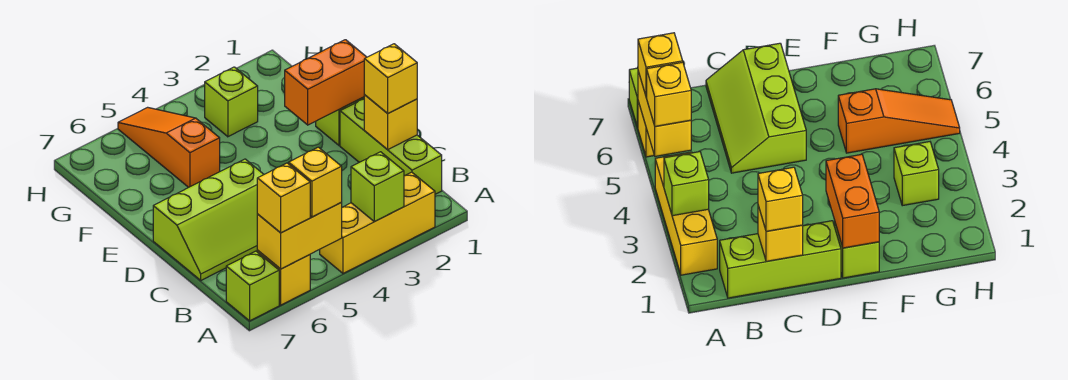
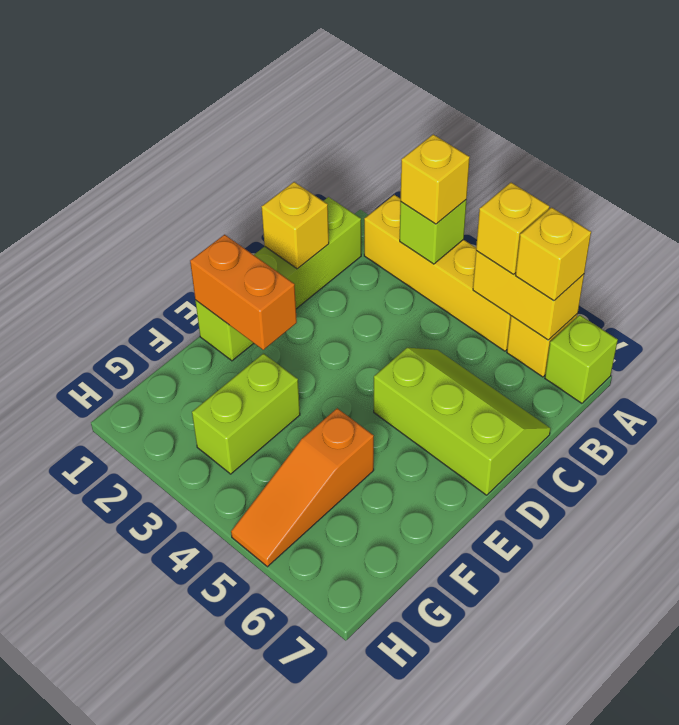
yellow 1x3 brick [320,172,435,273] -> yellow 1x4 brick [364,195,511,351]
yellow 1x1 brick [364,44,417,113] -> yellow 1x1 brick moved to [401,134,470,224]
lime 1x1 brick [205,67,258,137] -> lime 1x2 brick [192,353,300,474]

